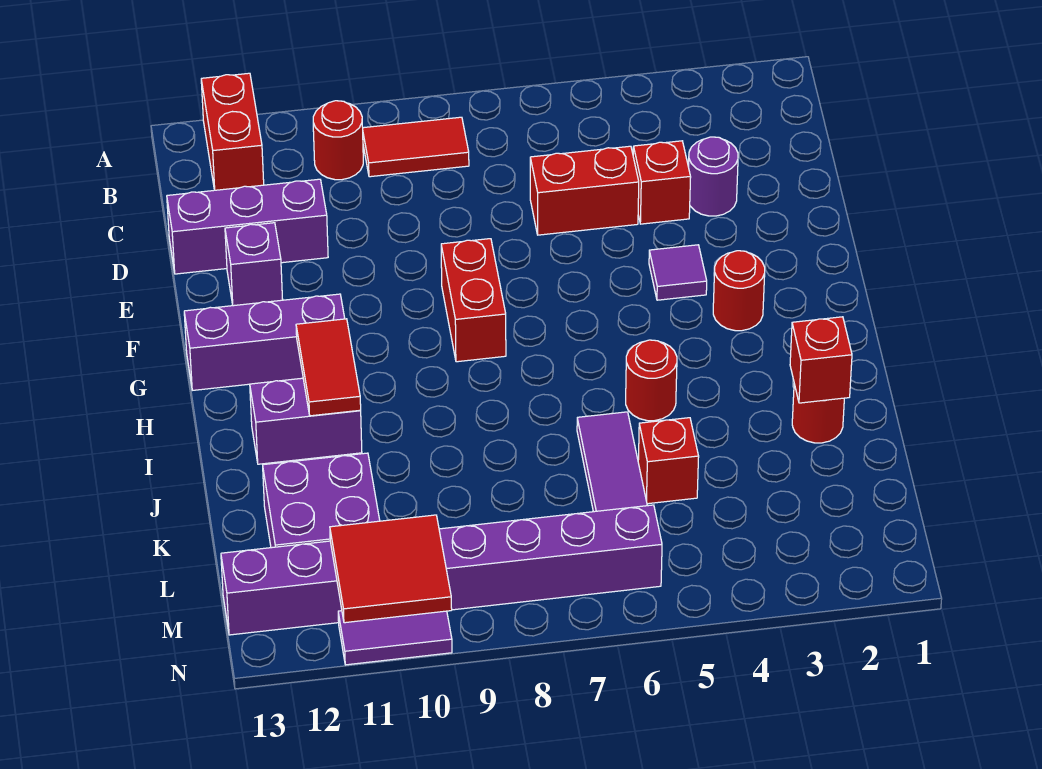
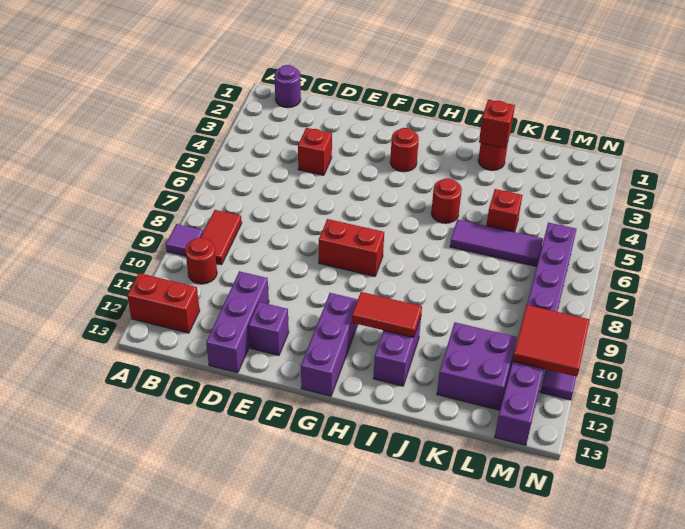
purple 1x1 round brick [689,137,738,216] -> purple 1x1 round brick moved to [275,65,301,108]
red 1x2 brick [530,146,639,235] -> none
purple 1x1 tile [649,245,707,300] -> purple 1x1 tile moved to [166,224,203,256]

